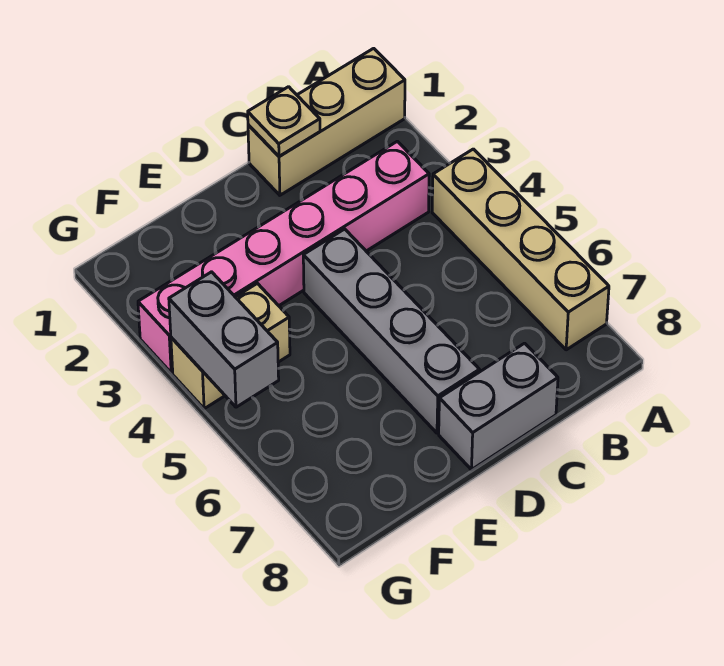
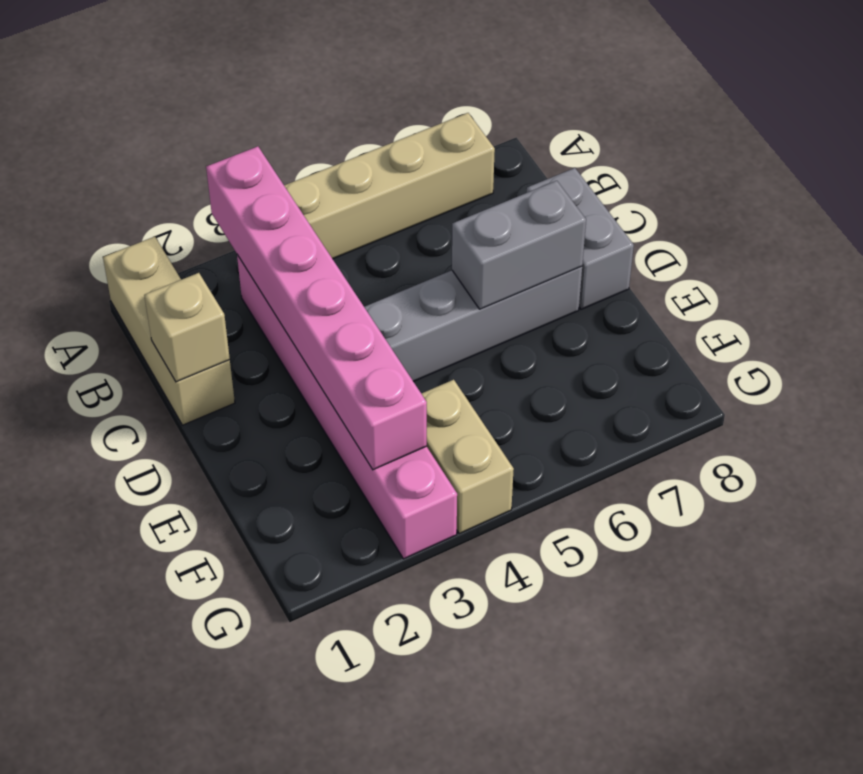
none -> pink 1x6 brick [206,146,427,470]
tan 1x1 plate [248,87,320,156] -> tan 1x1 brick [144,273,230,382]
grey 1x2 brick [169,272,279,407] -> grey 1x2 brick moved to [452,181,586,309]

